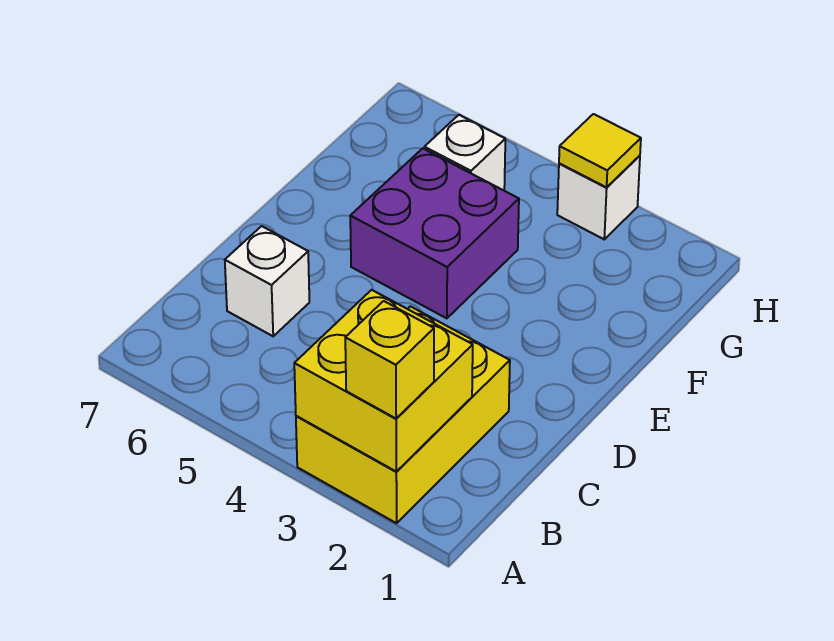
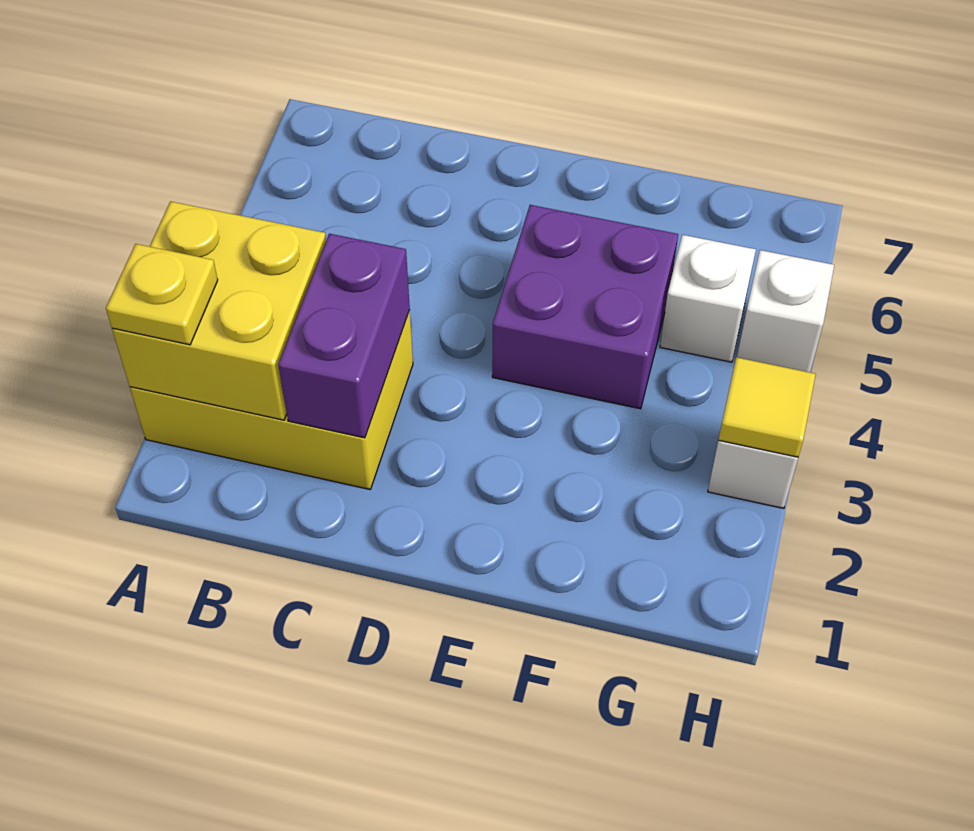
yellow 1x1 brick [345,301,434,419] -> yellow 1x1 plate [106,244,218,345]
none -> purple 1x2 brick [278,234,410,438]
white 1x1 brick [225,226,309,336] -> white 1x1 brick moved to [737,250,834,372]

